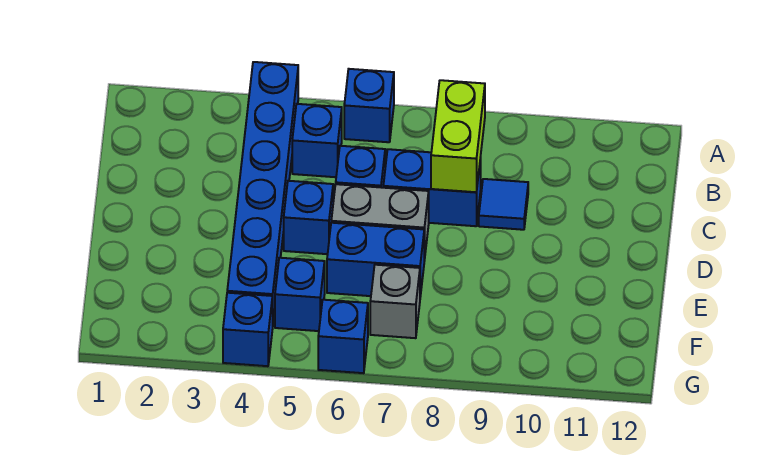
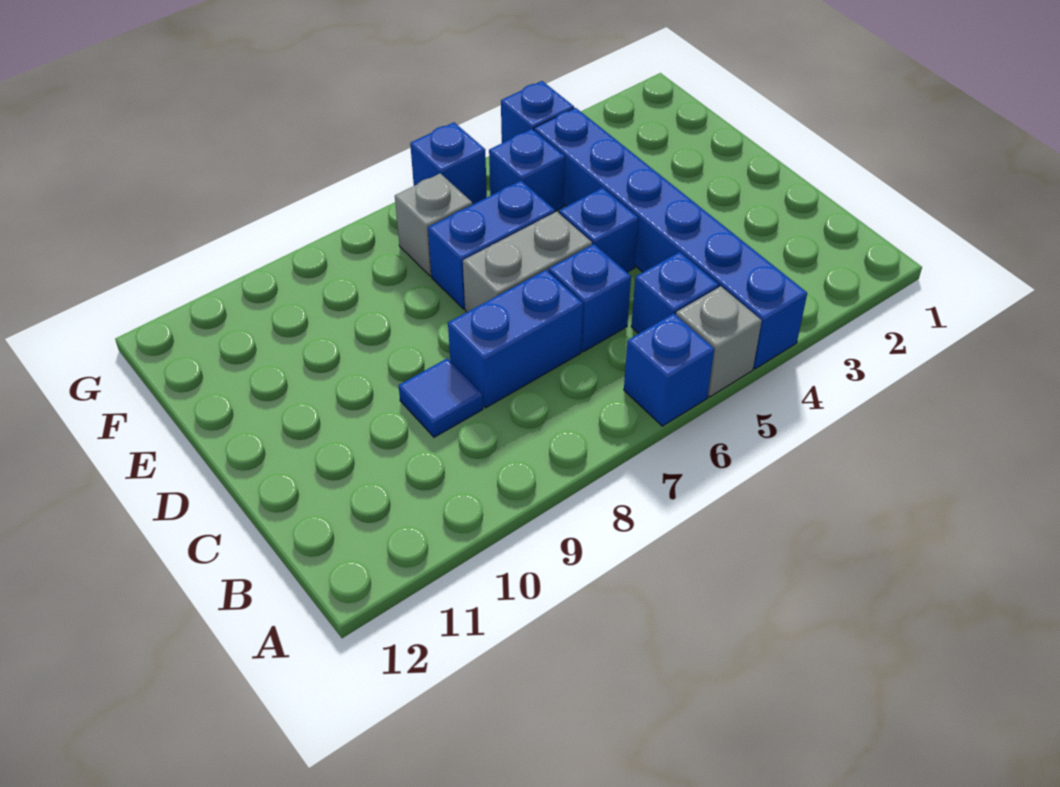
none -> grey 1x1 brick [676,286,762,397]
lime 1x2 brick [431,80,485,192] -> none

